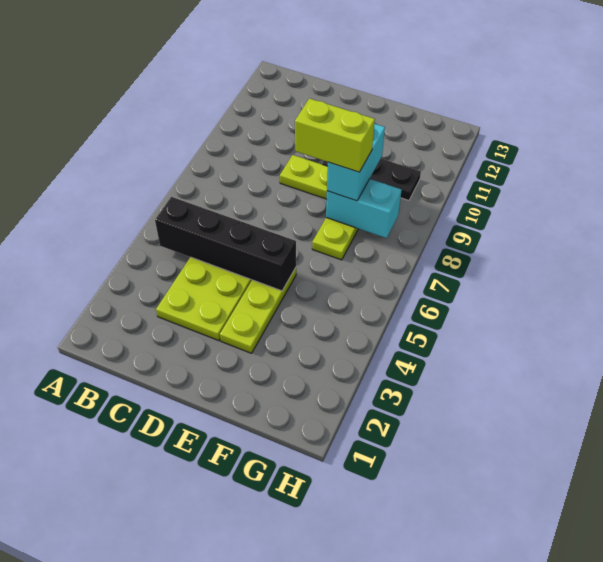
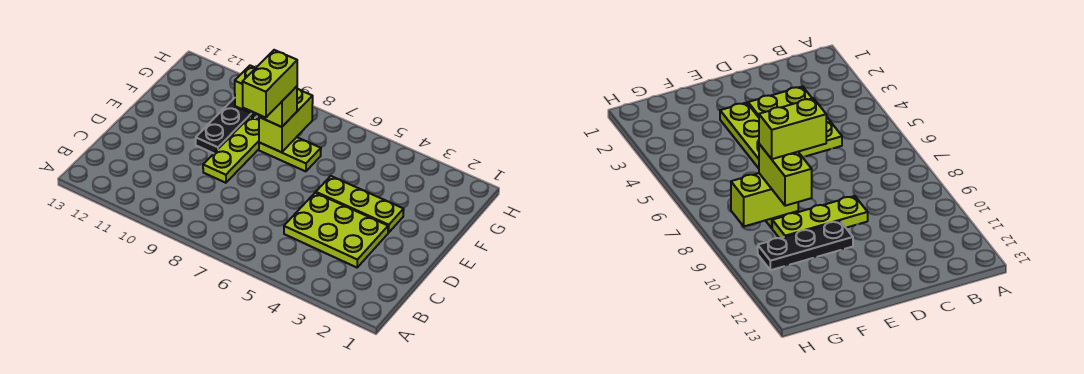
black 1x4 brick [155,197,296,291] -> none
cyan 1x2 brick [326,179,402,238] -> lime 1x2 brick [259,89,313,152]
cyan 1x2 brick [327,124,385,201] -> lime 1x2 brick [235,66,297,127]

